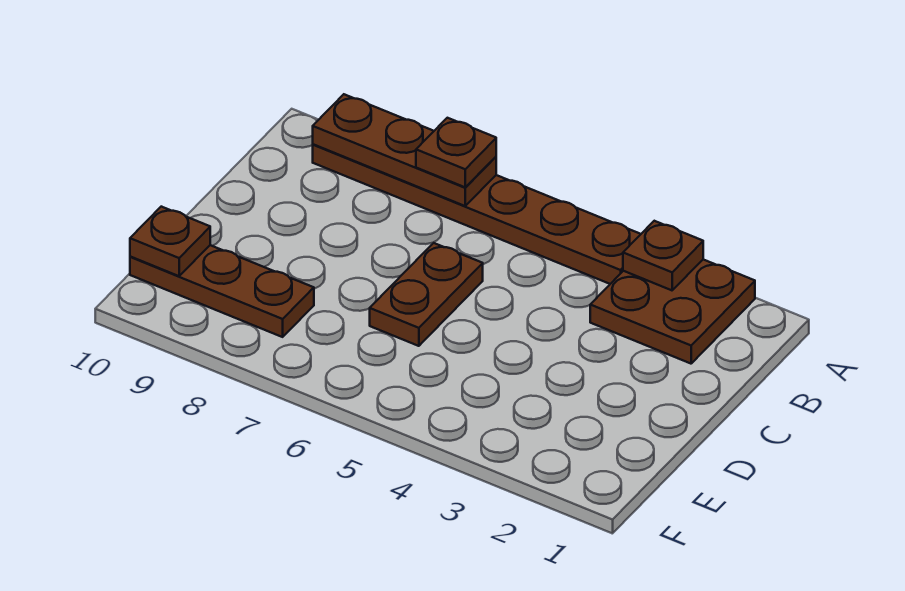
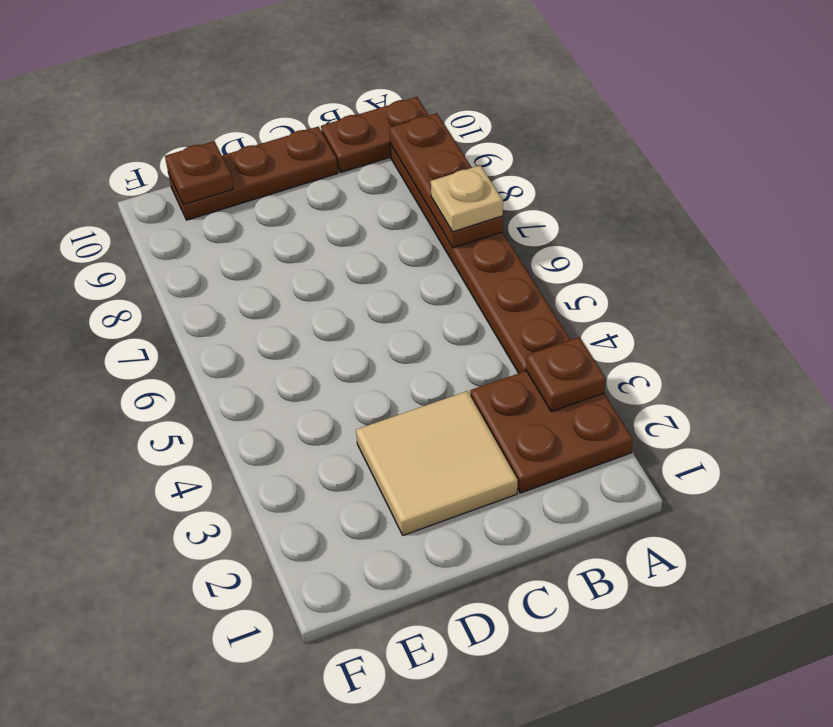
brown 1x1 plate [416,118,496,187] -> tan 1x1 plate [431,165,503,232]
none -> tan 2x2 tile [356,391,518,535]
brown 1x2 plate [370,243,483,346] -> brown 1x2 plate moved to [321,97,428,173]
brown 1x3 plate [130,245,314,337] -> brown 1x3 plate turned to [168,127,338,220]

